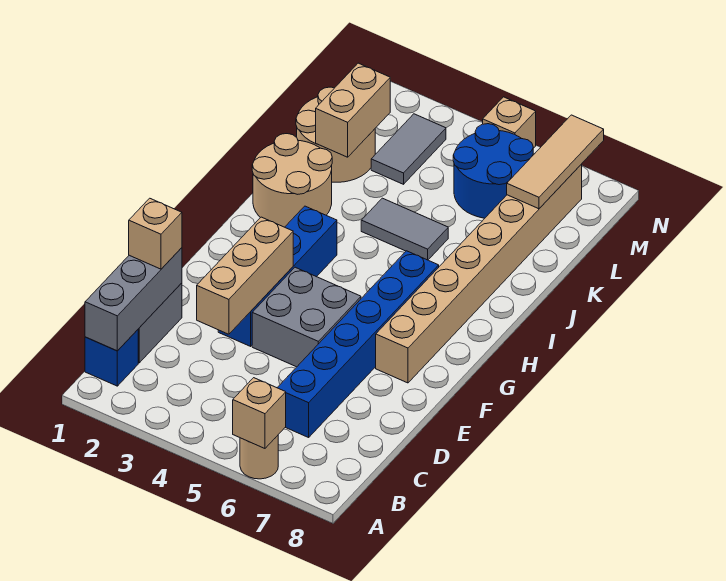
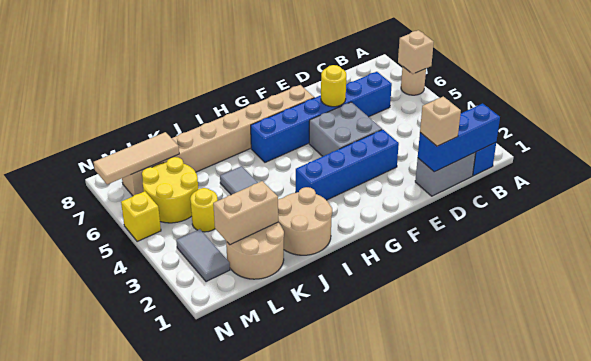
grey 1x3 brick [85,248,182,351] -> blue 1x3 brick [418,104,500,172]
tan 1x3 brick [197,217,293,334] -> none
none -> yellow 1x1 round brick [321,65,346,107]
grey 1x2 tile [371,114,446,184] -> grey 1x2 tile turned to [176,229,230,282]
none -> yellow 1x1 round brick [190,188,218,232]
blue 2x2 round brick [453,124,533,218] -> yellow 2x2 round brick [142,157,198,223]
tan 1x1 brick [483,97,536,148] -> yellow 1x1 brick [121,191,161,241]

